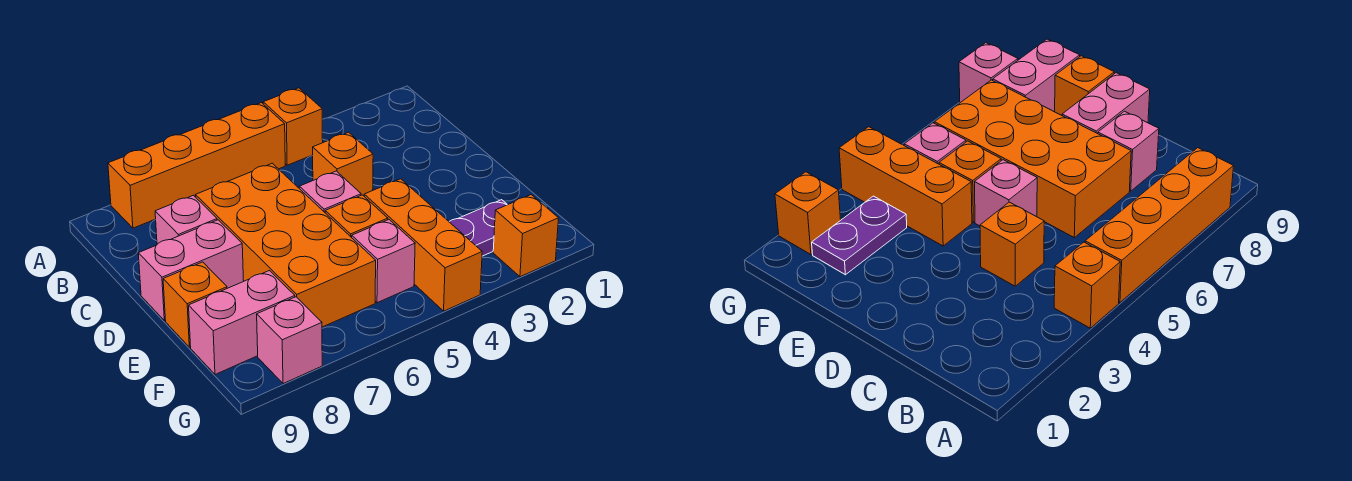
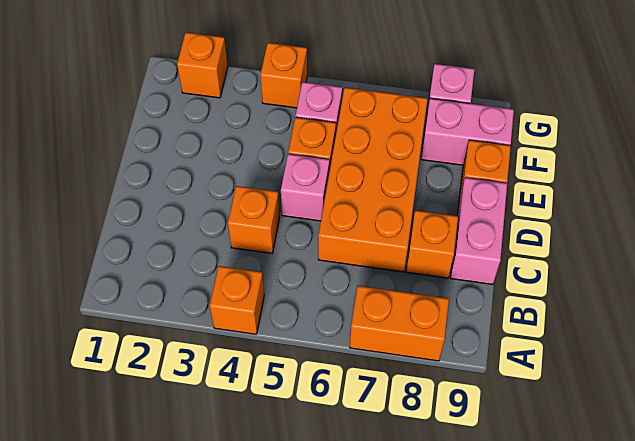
orange 1x4 brick [108,103,285,228] -> orange 1x2 brick [350,286,449,361]
pink 1x1 brick [155,195,217,244] -> orange 1x1 brick [406,210,458,278]
pink 1x2 brick [138,220,244,321] -> pink 1x2 brick turned to [451,178,507,284]
orange 1x3 brick [364,179,482,311] -> orange 1x1 brick [260,43,307,108]
purple 1x2 plate [449,200,507,256] -> none

